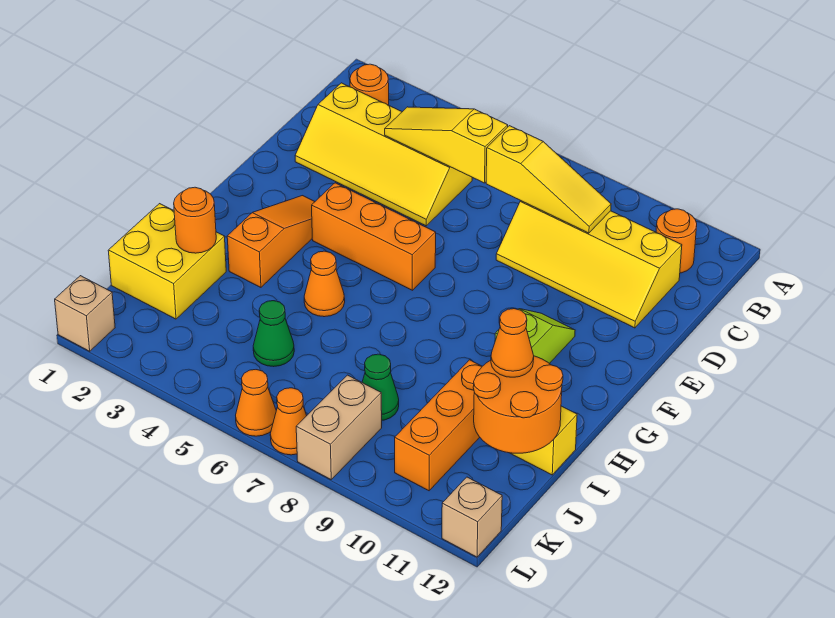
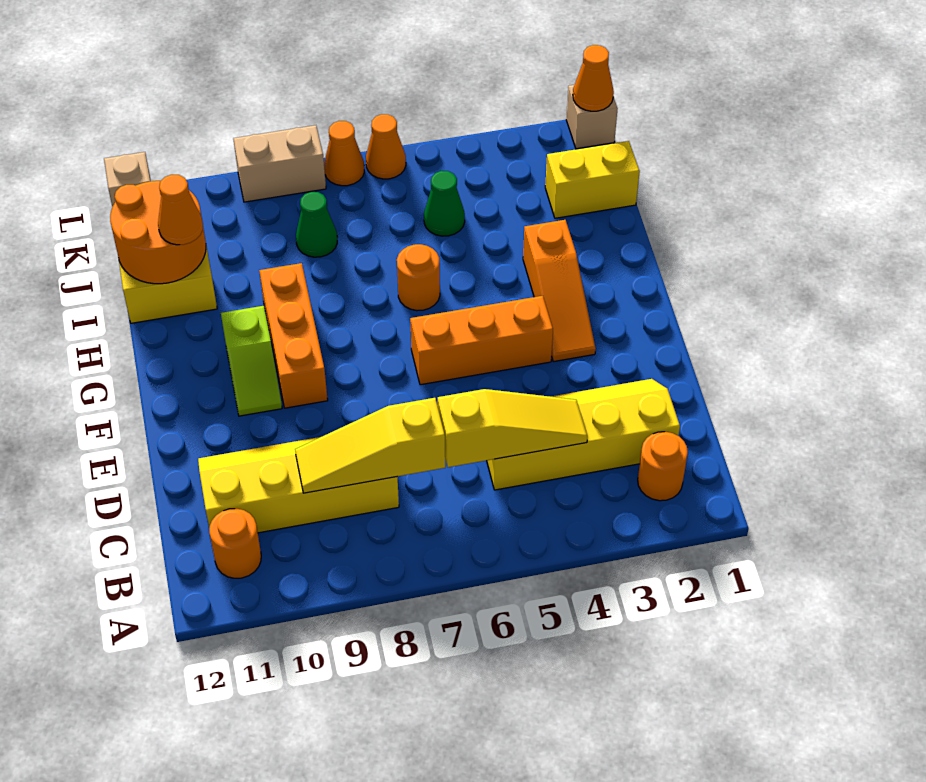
orange 1x1 cone [304,251,345,317] -> orange 1x1 cone moved to [573,45,614,111]
yellow 2x2 brick [108,204,226,319] -> yellow 1x2 brick [545,141,640,218]
orange 1x1 round brick [174,187,216,253] -> orange 1x1 round brick moved to [397,244,440,311]
orange 1x3 brick [395,360,482,491] -> orange 1x3 brick moved to [259,263,328,408]
tan 1x2 brick [296,375,382,479] -> tan 1x2 brick turned to [233,125,326,202]

